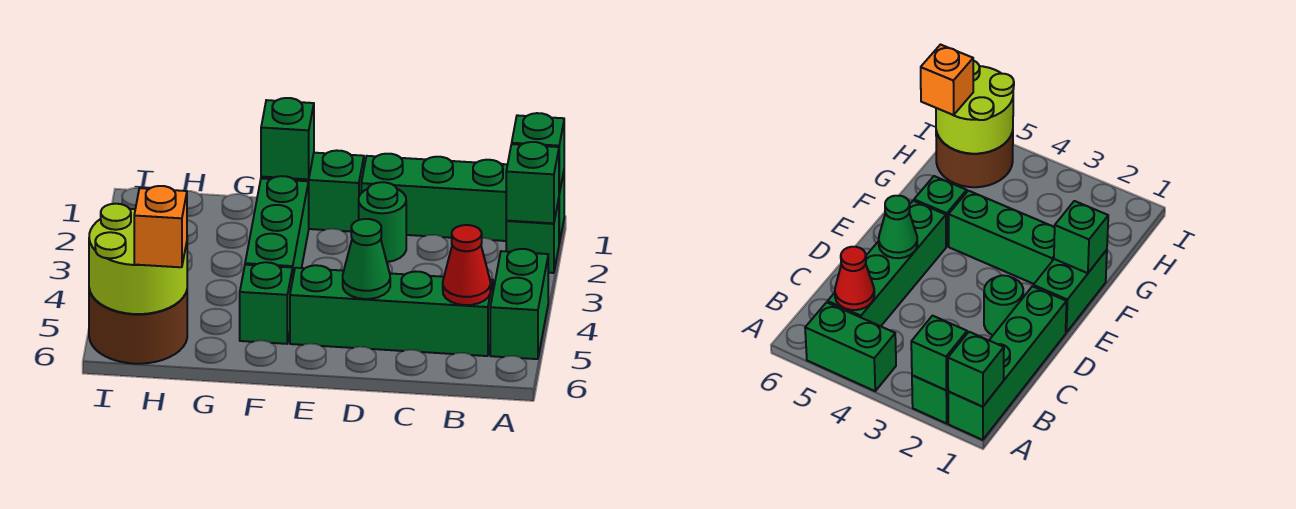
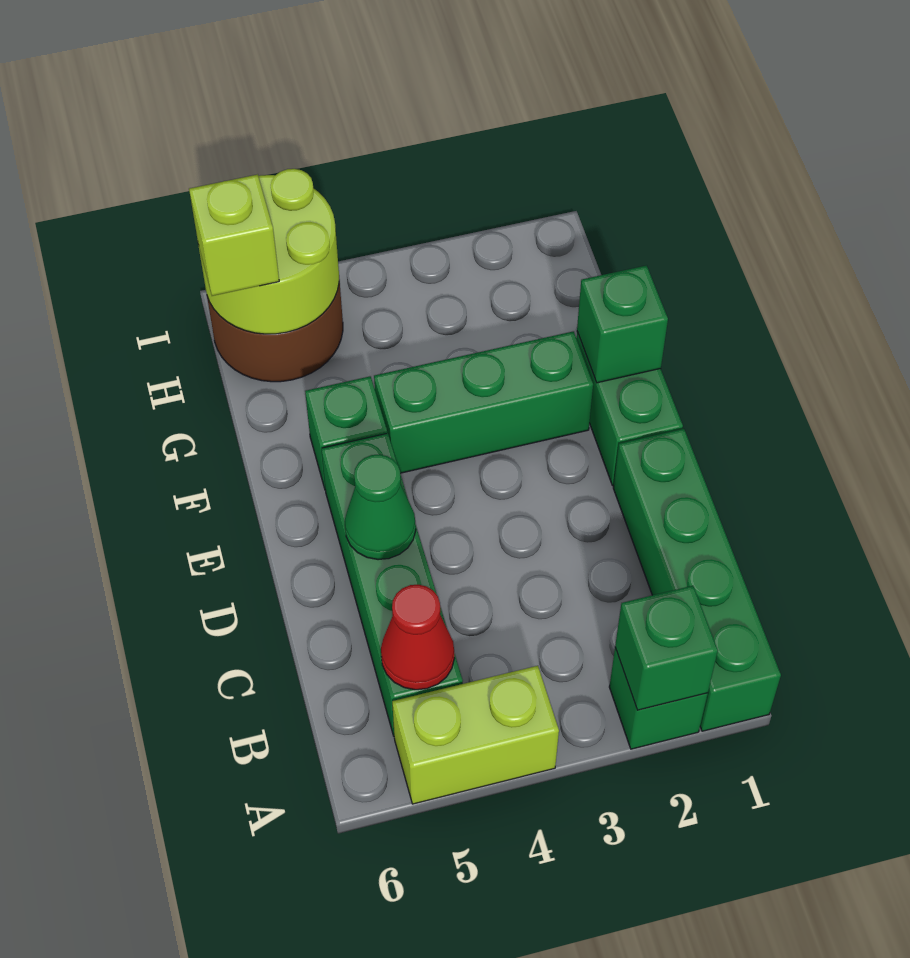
green 1x1 brick [512,113,564,194] -> none
green 1x2 brick [490,249,548,359] -> lime 1x2 brick [392,666,559,804]
green 1x1 round brick [359,182,406,262] -> none
orange 1x1 brick [134,186,187,267] -> lime 1x1 brick [189,174,279,296]

